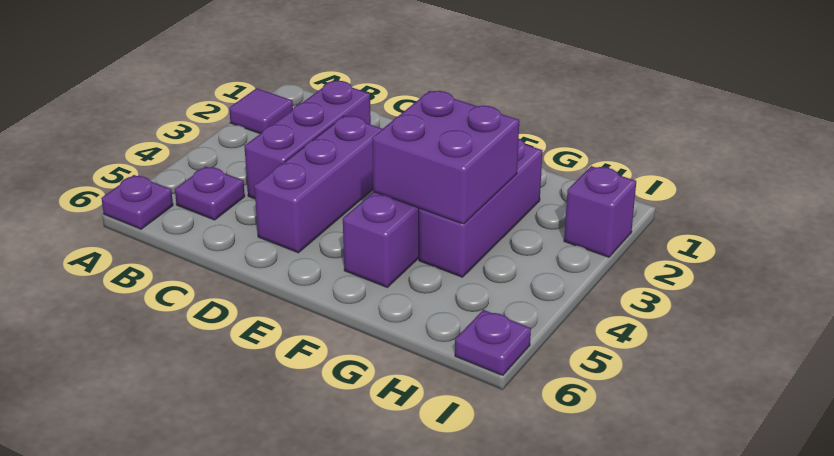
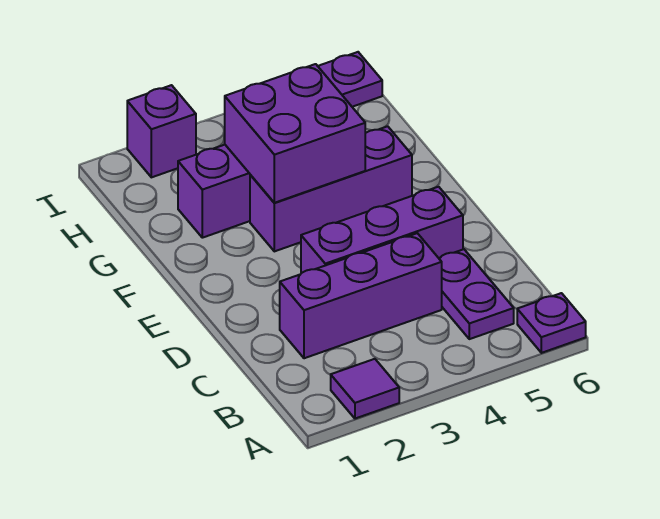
purple 1x1 plate [175,166,245,220] -> purple 1x2 plate [439,249,514,339]

